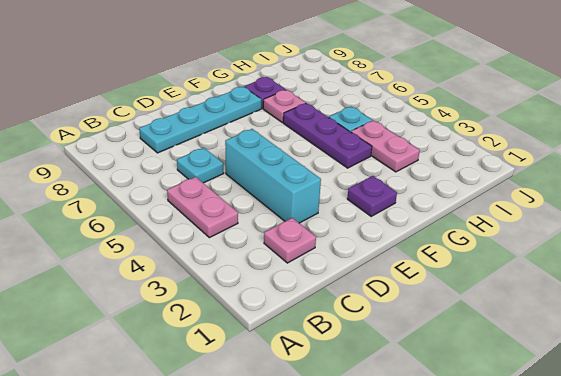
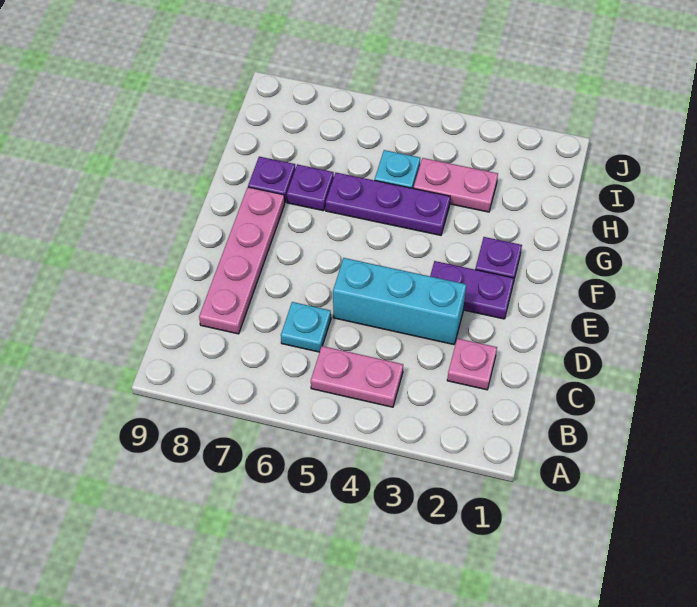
cyan 1x4 plate [139,87,261,153] -> pink 1x4 plate [199,187,285,334]
none -> purple 1x2 plate [430,261,514,319]
pink 1x1 plate [263,90,306,122] -> purple 1x1 plate [287,164,334,211]

